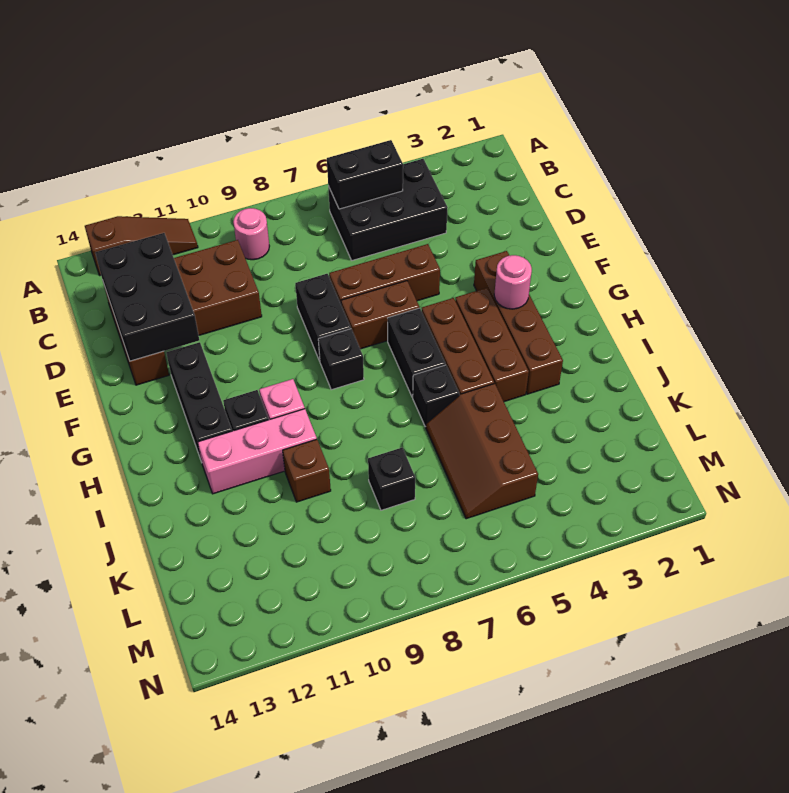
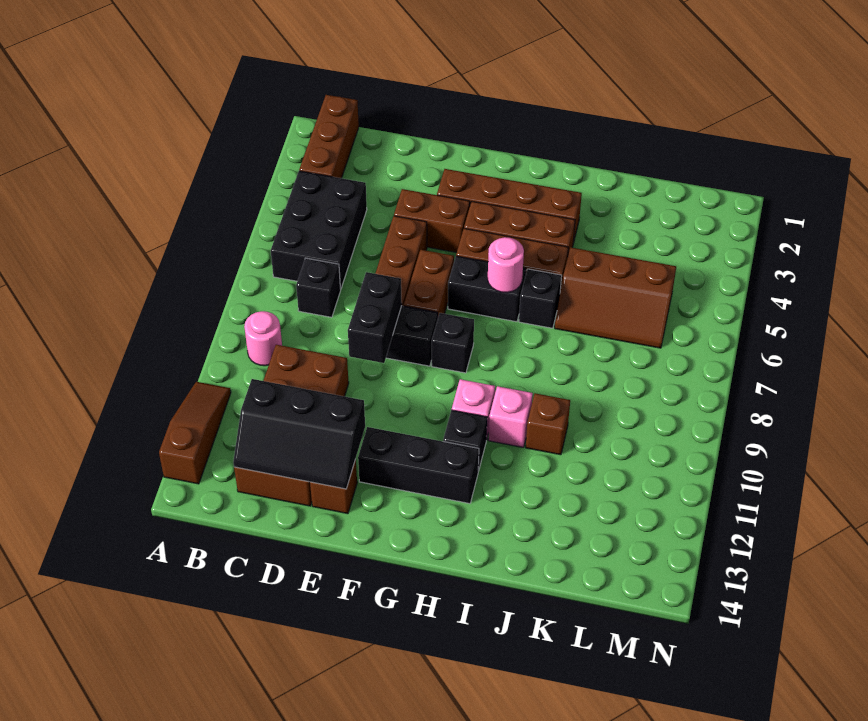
none -> brown 1x3 brick [299,95,359,178]
black 1x2 brick [327,140,403,209] -> black 1x2 brick moved to [348,272,402,363]
black 2x3 brick [95,233,199,361] -> black 2x3 slope [233,379,365,489]
none -> brown 1x2 brick [394,189,470,252]
pink 1x1 round brick [494,255,532,309] -> pink 1x1 round brick moved to [488,237,524,292]
pink 1x3 brick [198,409,317,494] -> pink 1x1 brick [488,386,533,447]
black 1x1 brick [368,448,415,510] -> black 1x1 brick moved to [296,258,341,317]

